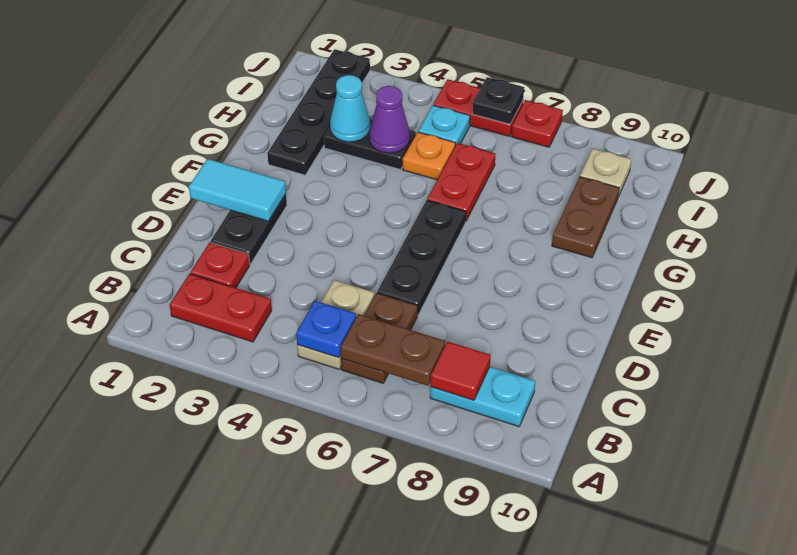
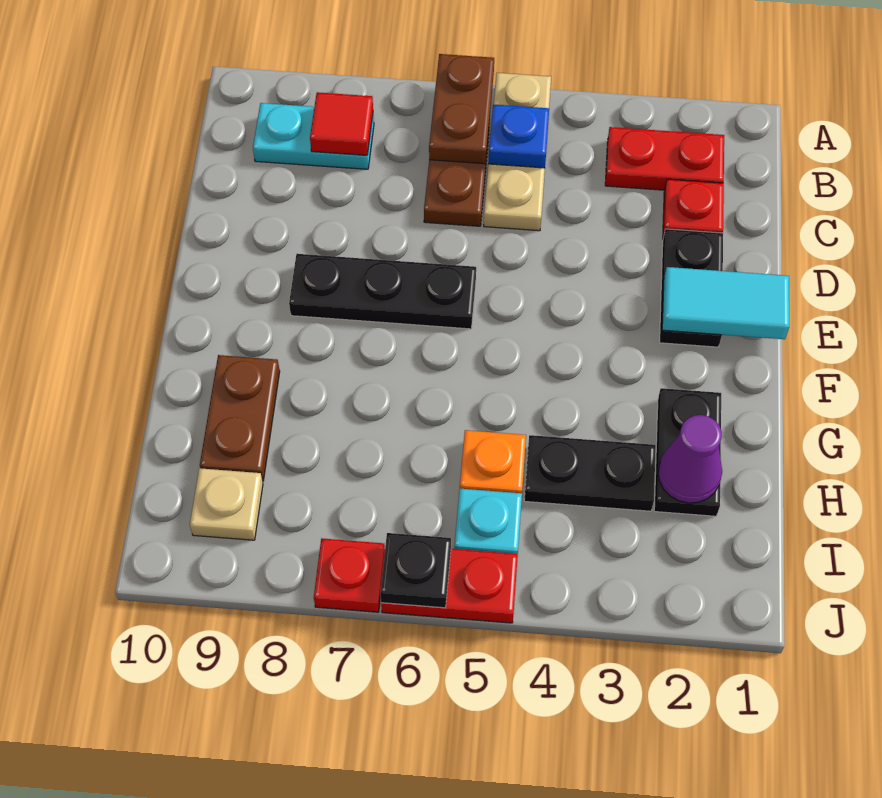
tan 1x2 plate [297,280,375,369] -> tan 1x3 plate [484,73,551,231]
brown 1x2 plate [341,314,445,386] -> brown 1x2 plate turned to [429,54,494,164]
black 1x3 plate [377,200,466,315] -> black 1x3 plate turned to [289,254,476,329]
black 1x4 plate [267,49,370,175] -> black 1x2 plate [654,388,721,516]
red 1x2 plate [427,143,496,221] -> none
cyan 1x1 cone [330,75,370,142] -> none
purple 1x1 cone [369,86,410,153] -> purple 1x1 cone moved to [658,415,722,503]

